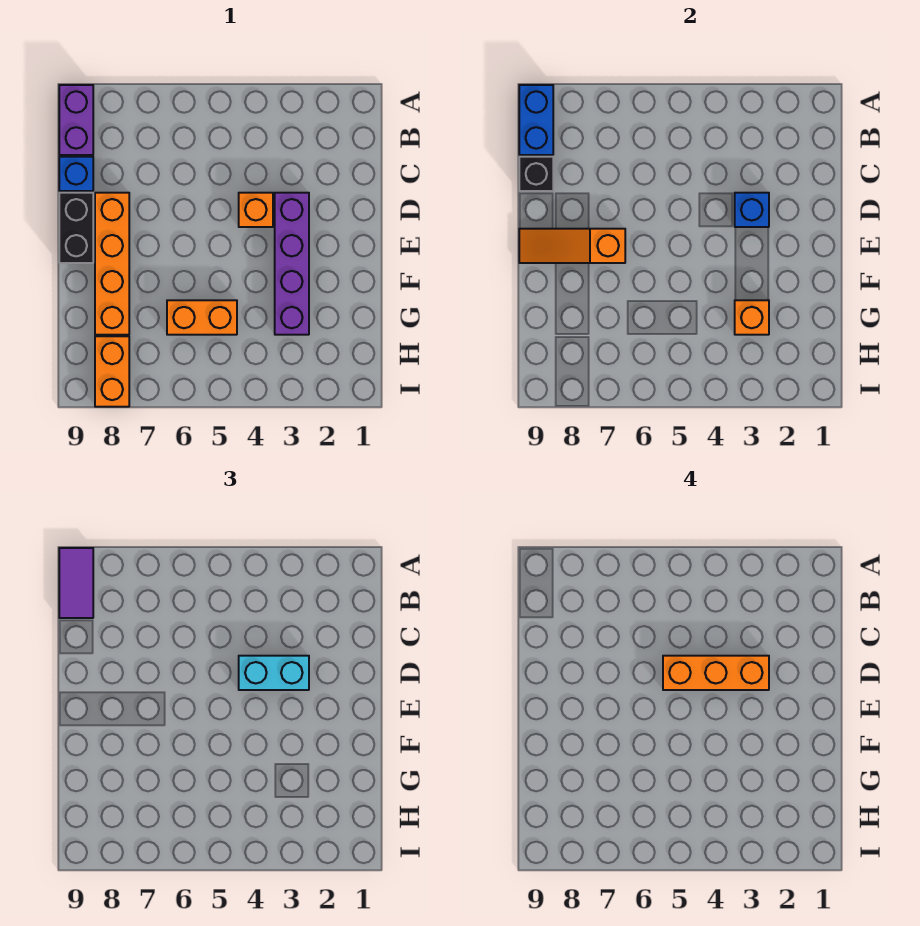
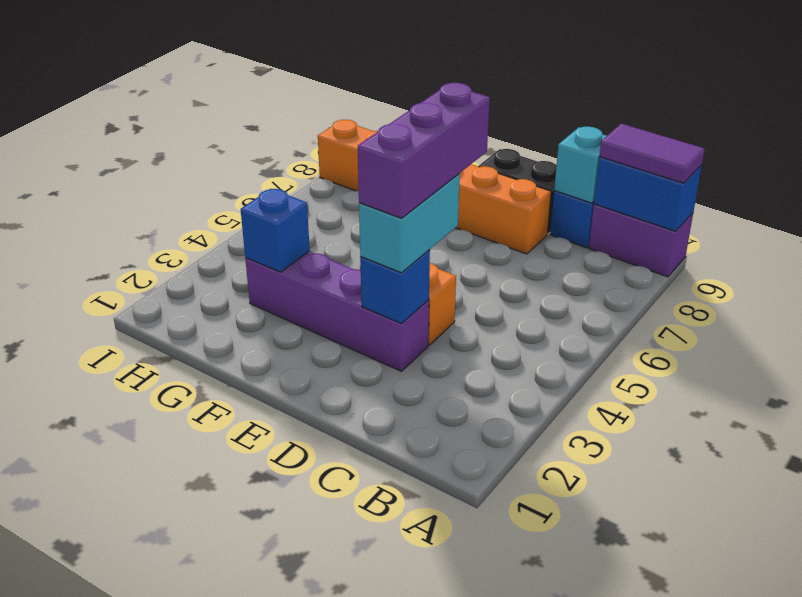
black 1x1 brick [519,157,553,191] -> cyan 1x1 brick [554,127,606,203]
orange 1x3 brick [663,656,769,690] -> purple 1x3 brick [358,83,490,218]
orange 1x3 slope [519,229,625,263] -> none
orange 1x1 brick [735,300,769,335] -> blue 1x1 brick [241,189,310,272]
orange 1x2 brick [167,300,237,335] -> none

